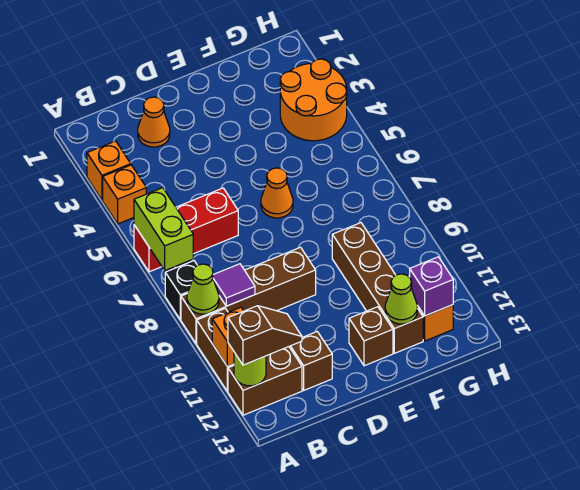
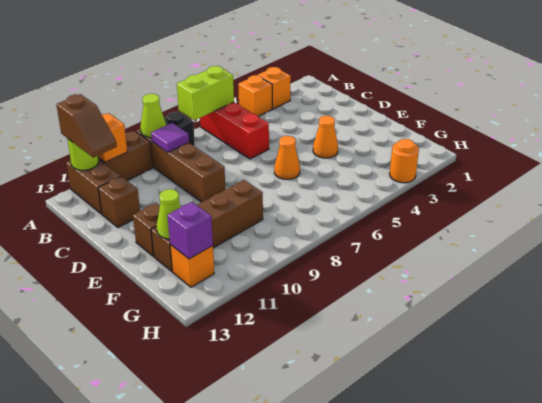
orange 1x1 cone [138,97,170,147] -> orange 1x1 cone moved to [313,116,338,158]
orange 2x2 round brick [280,59,347,141] -> orange 1x1 round brick [390,139,419,183]

